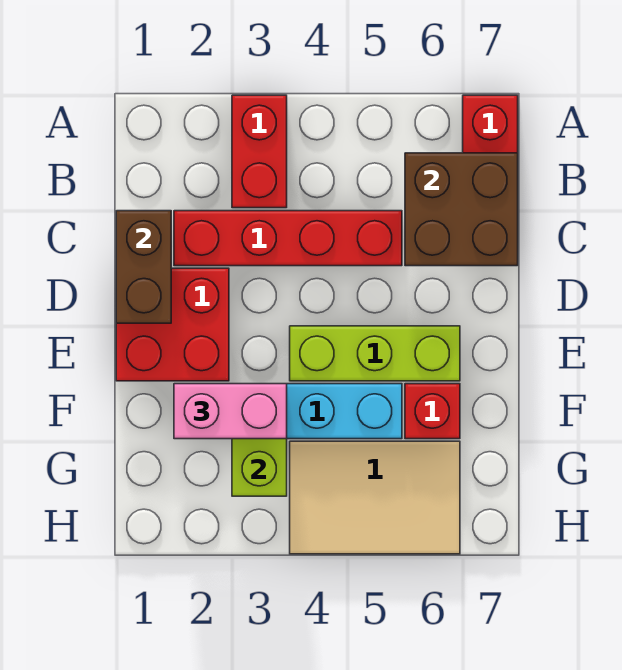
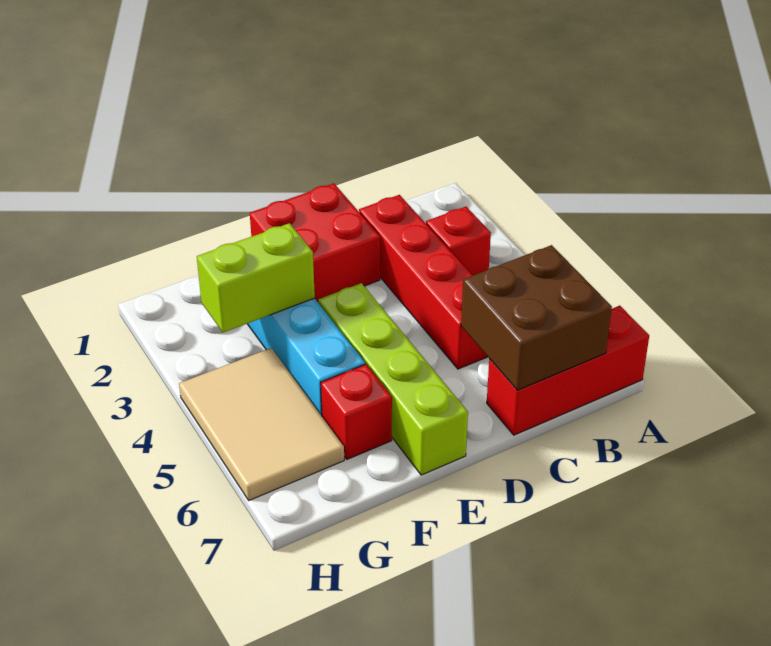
red 1x2 brick [232,95,287,208] -> red 1x1 brick [426,207,491,275]
brown 1x2 brick [116,211,171,323] -> none
lime 1x3 brick [290,326,460,381] -> lime 1x4 brick [318,283,468,475]
pink 1x2 brick [174,384,287,439] -> none

